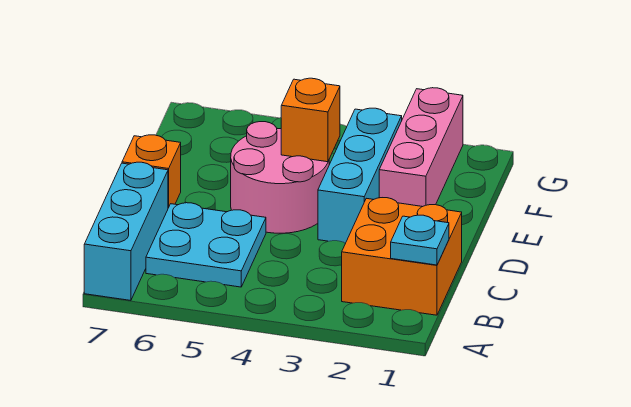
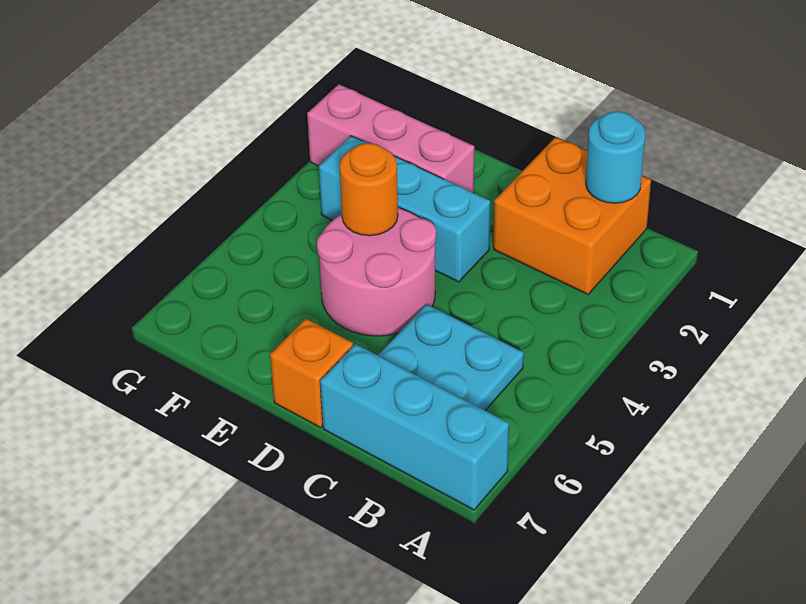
cyan 1x1 plate [391,215,449,265] -> cyan 1x1 round brick [586,111,645,203]
orange 1x1 brick [281,78,340,162] -> orange 1x1 round brick [340,143,398,236]

